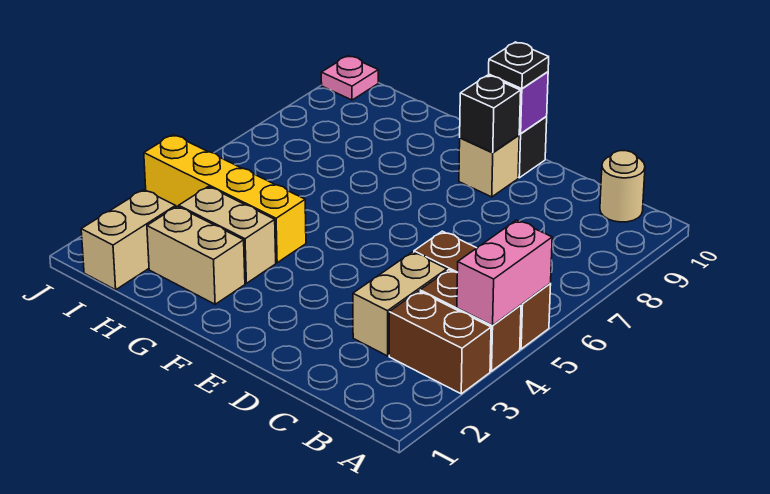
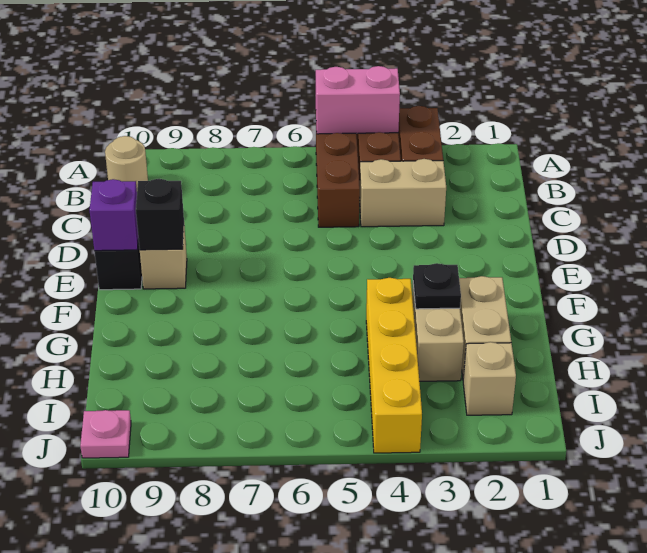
black 1x1 plate [489,42,549,89] -> black 1x1 plate moved to [413,263,461,309]
tan 1x2 brick [81,190,176,290] -> tan 1x1 brick [463,342,516,415]

